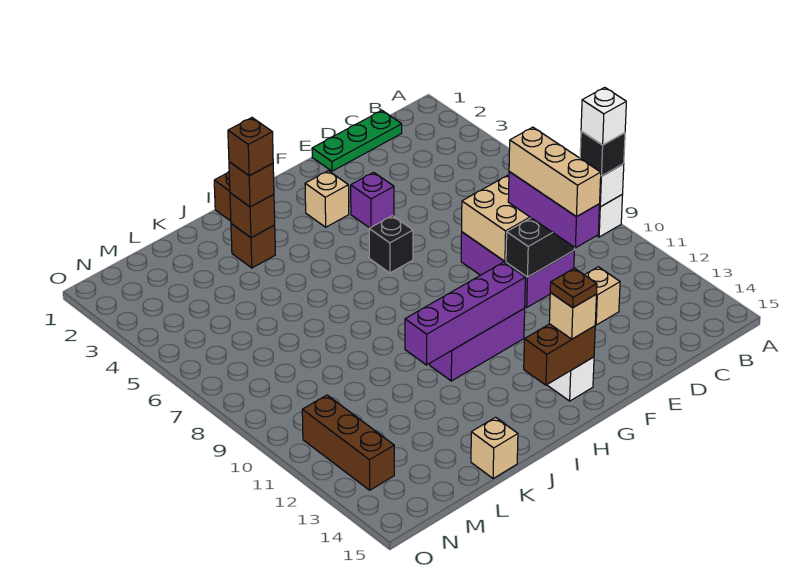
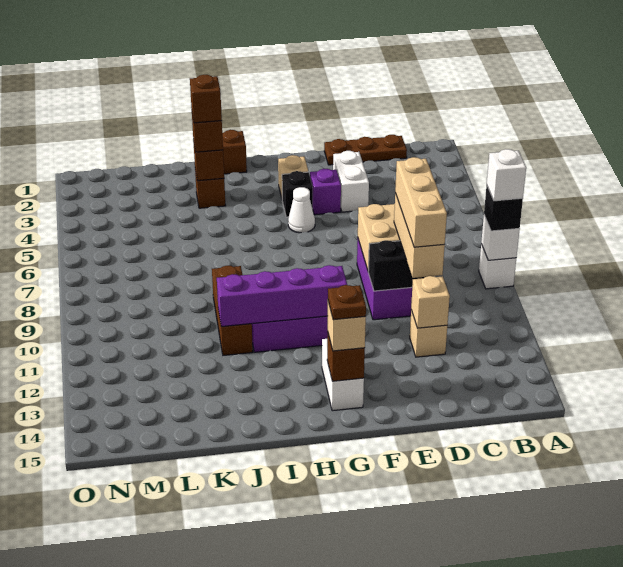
green 1x3 plate [312,111,402,171] -> brown 1x3 plate [324,135,407,165]
purple 1x3 brick [508,172,600,248] -> tan 1x3 brick [394,193,445,278]
none -> white 1x2 brick [333,151,369,212]
none -> white 1x1 cone [288,187,315,233]
black 1x1 brick [369,216,413,273] -> black 1x1 brick moved to [282,171,313,217]
brown 1x2 brick [524,324,595,385] -> brown 1x1 brick [327,334,365,381]
tan 1x1 brick [471,417,518,479] -> tan 1x1 brick moved to [411,276,450,328]
brown 1x3 brick [302,395,394,490] -> brown 1x3 brick moved to [212,266,253,355]

